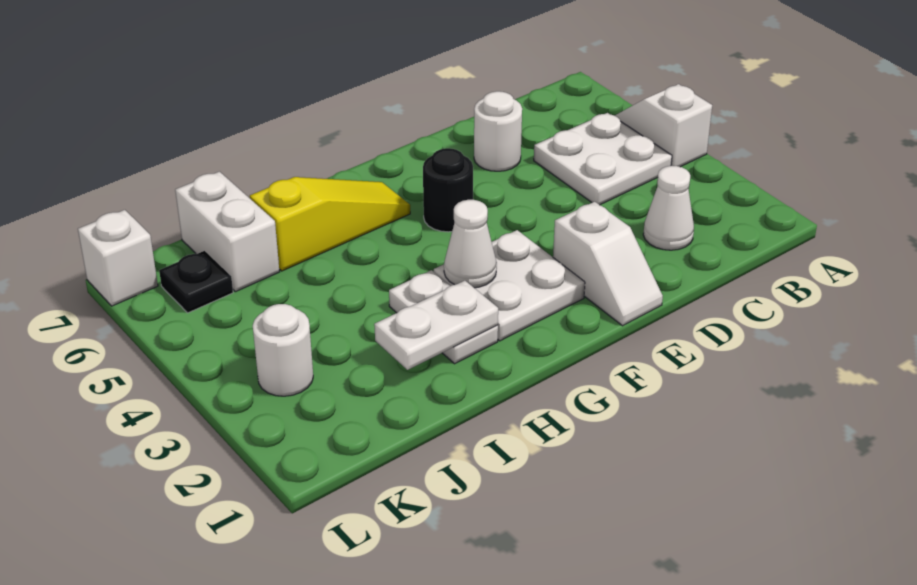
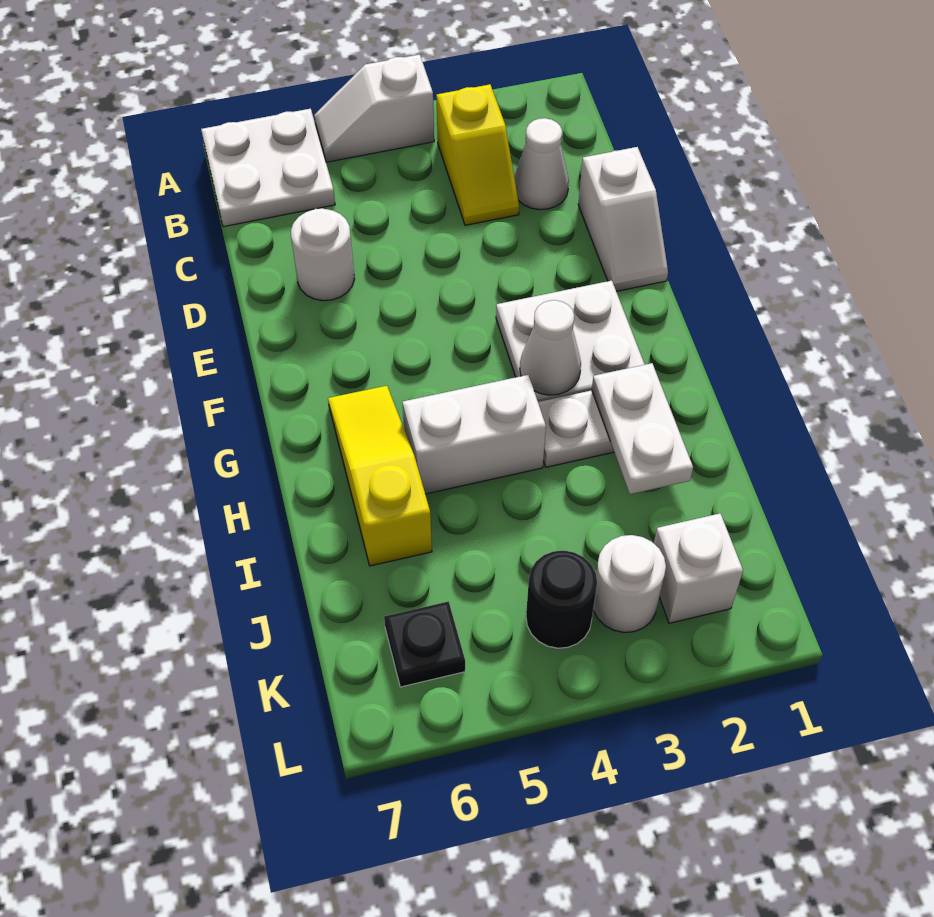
none -> yellow 1x2 slope [436,84,519,225]
white 2x2 plate [534,113,672,205] -> white 2x2 plate moved to [201,109,335,227]
white 1x2 slope [553,202,663,326] -> white 1x2 slope turned to [578,147,668,291]
black 1x1 round brick [423,148,473,232] -> black 1x1 round brick moved to [526,551,597,648]
white 1x2 brick [175,172,279,292] -> white 1x2 brick moved to [402,375,546,494]
white 1x1 brick [78,210,158,306] -> white 1x1 brick moved to [654,514,743,623]

